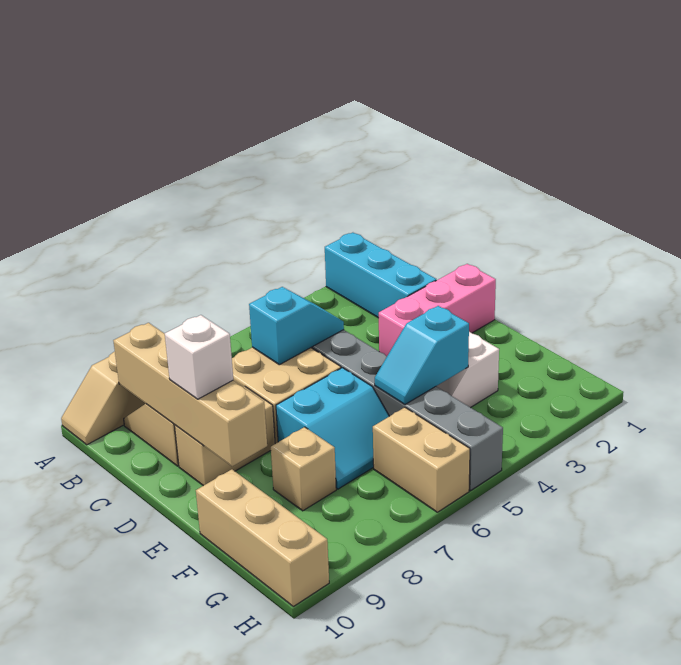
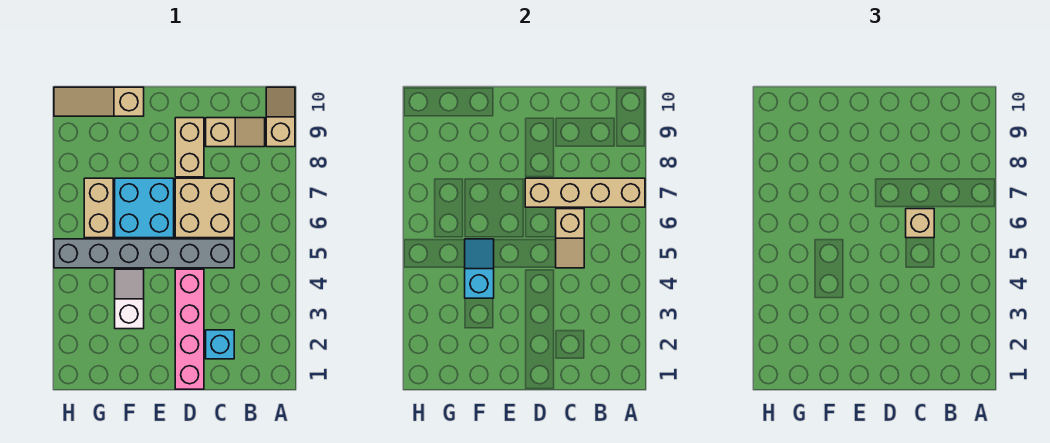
cyan 1x3 brick [325,233,436,318] -> cyan 1x1 brick [206,330,234,359]
tan 1x4 brick [113,323,267,466] -> tan 1x4 brick moved to [525,178,645,207]
cyan 1x2 slope [249,287,344,365] -> tan 1x2 slope [556,209,584,268]
pink 1x3 brick [379,264,496,356] -> pink 1x4 brick [175,269,204,389]
white 1x1 brick [165,315,233,399] -> none
cyan 2x2 slope [276,368,389,489] -> cyan 2x2 brick [115,178,174,238]
tan 1x1 brick [271,427,336,511] -> tan 1x1 brick moved to [906,209,934,238]
tan 1x3 brick [196,469,329,606] -> tan 1x3 slope [54,87,144,116]
tan 1x2 brick [373,407,470,512] -> tan 1x2 brick turned to [84,178,113,238]

